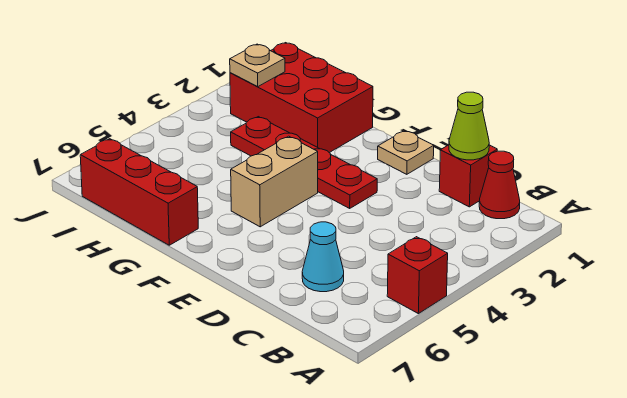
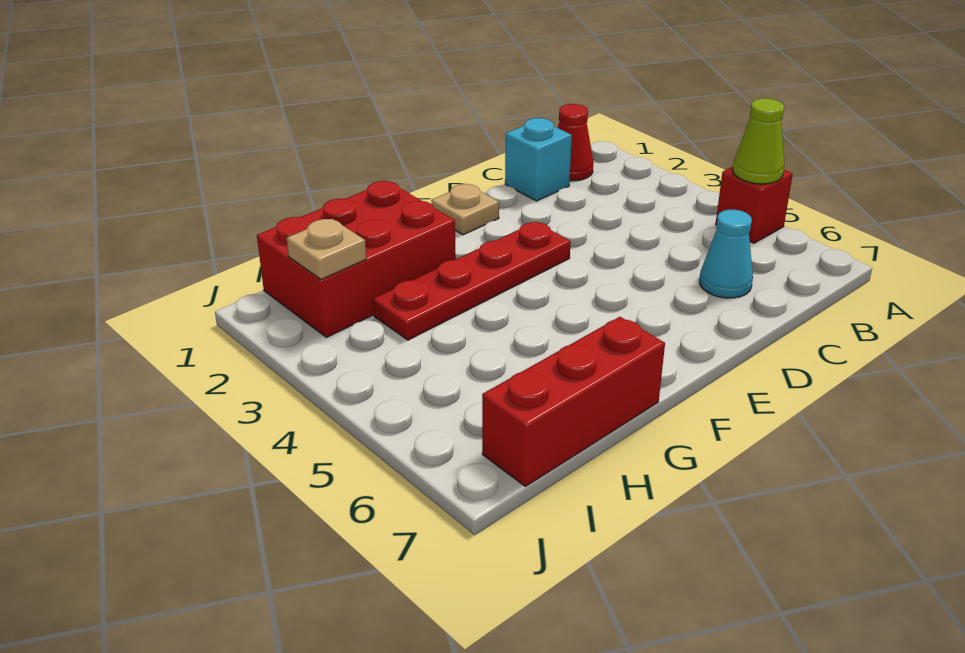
red 1x1 brick [439,145,497,207] -> cyan 1x1 brick [505,118,572,201]
lime 1x1 cone [449,92,489,160] -> lime 1x1 cone moved to [733,98,784,184]
tan 1x2 brick [231,136,318,227] -> none

